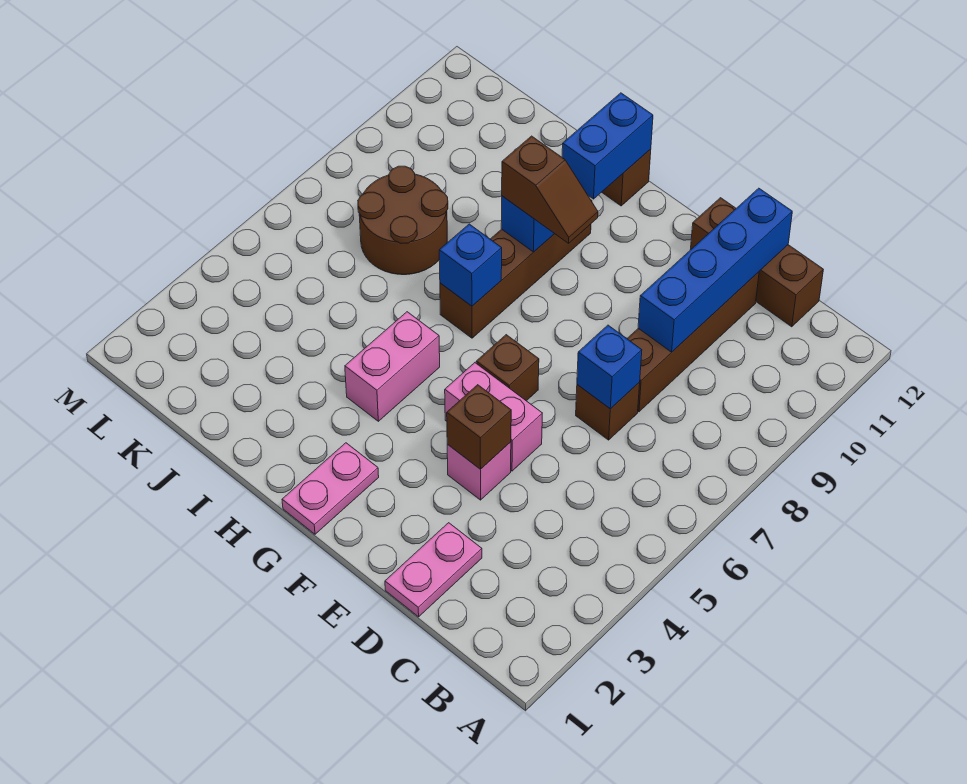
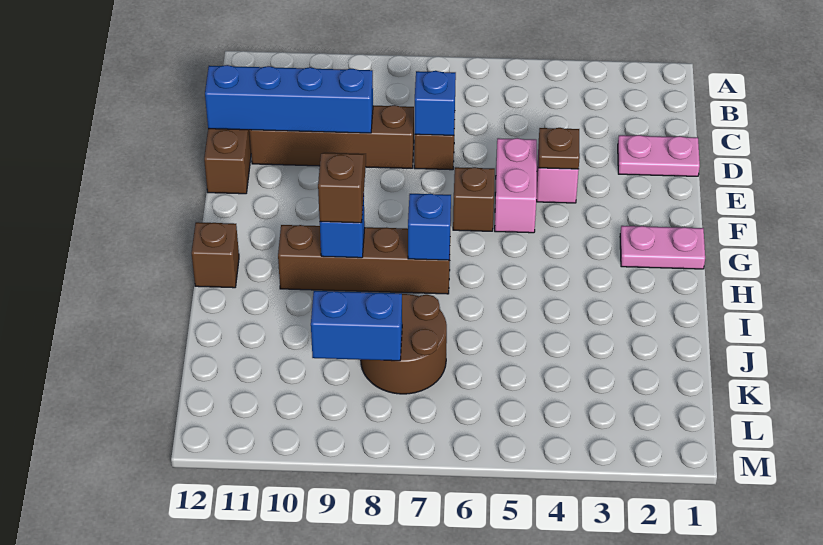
brown 1x1 brick [447,385,511,469] -> brown 1x1 plate [539,128,580,169]
pink 1x2 brick [345,312,440,421] -> none
blue 1x2 brick [562,93,653,199] -> blue 1x2 brick moved to [311,291,402,361]

